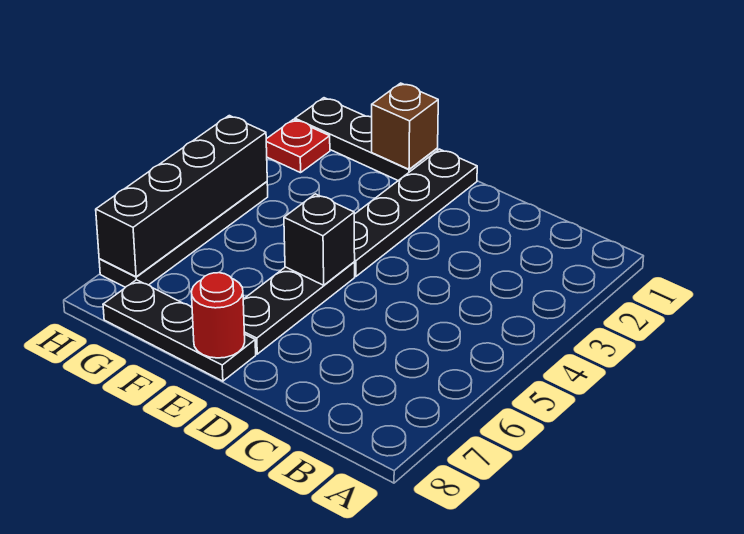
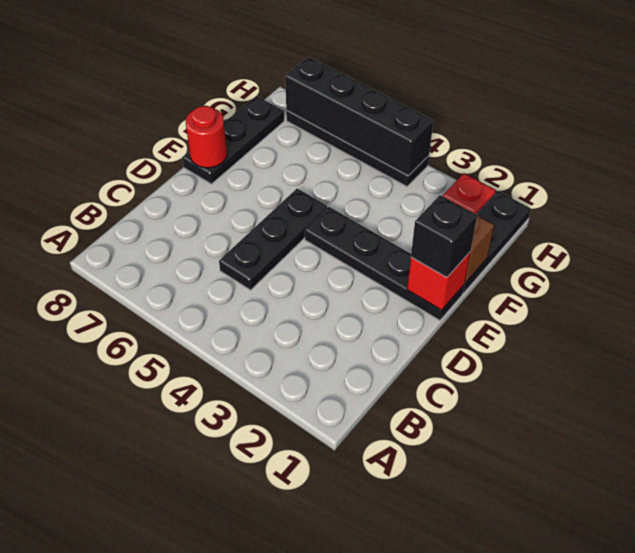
none -> red 1x1 brick [407,252,470,310]
black 1x3 plate [243,262,355,354] -> black 1x3 plate turned to [219,189,327,290]
black 1x1 brick [284,194,355,285] -> black 1x1 brick moved to [411,195,477,277]

